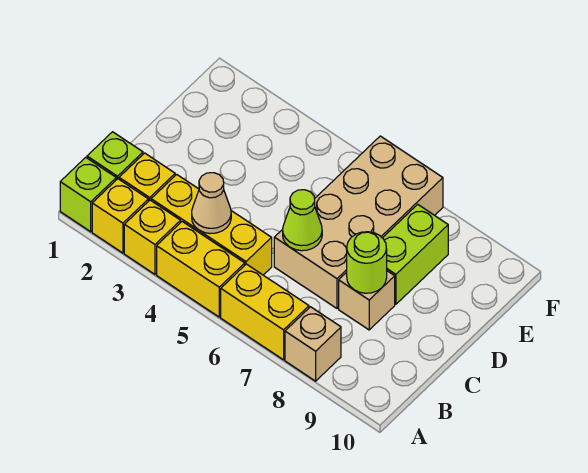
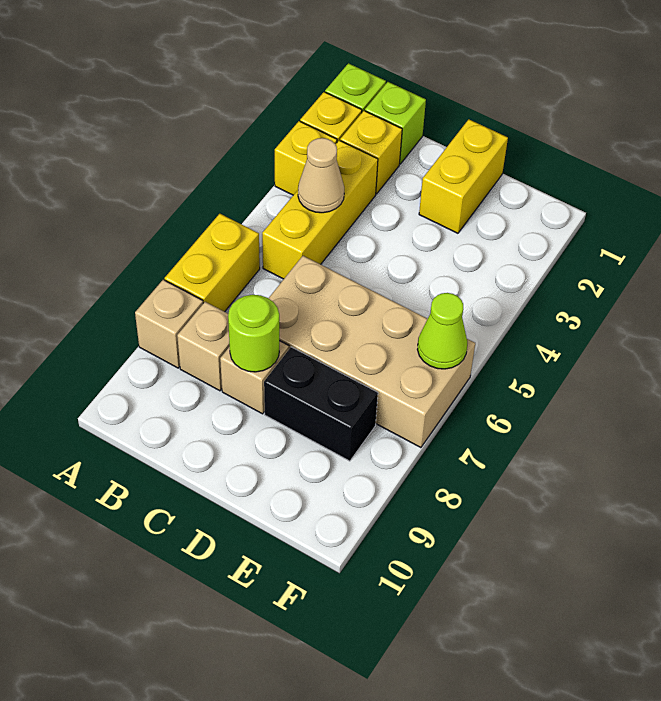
yellow 1x2 brick [157,222,245,317] -> yellow 1x2 brick moved to [419,119,508,233]
none -> tan 1x1 brick [177,302,230,391]
lime 1x1 cone [283,190,322,251] -> lime 1x1 cone moved to [417,293,467,369]
lime 1x2 brick [383,204,448,304] -> black 1x2 brick [264,347,378,461]

